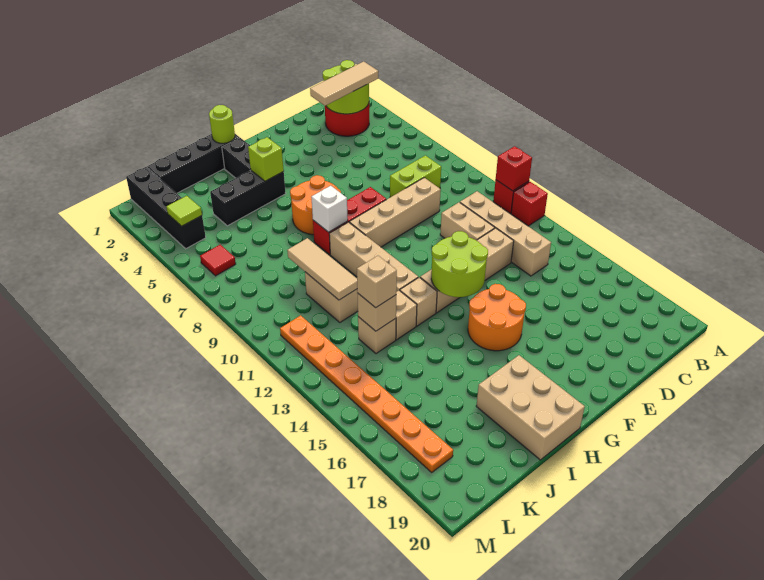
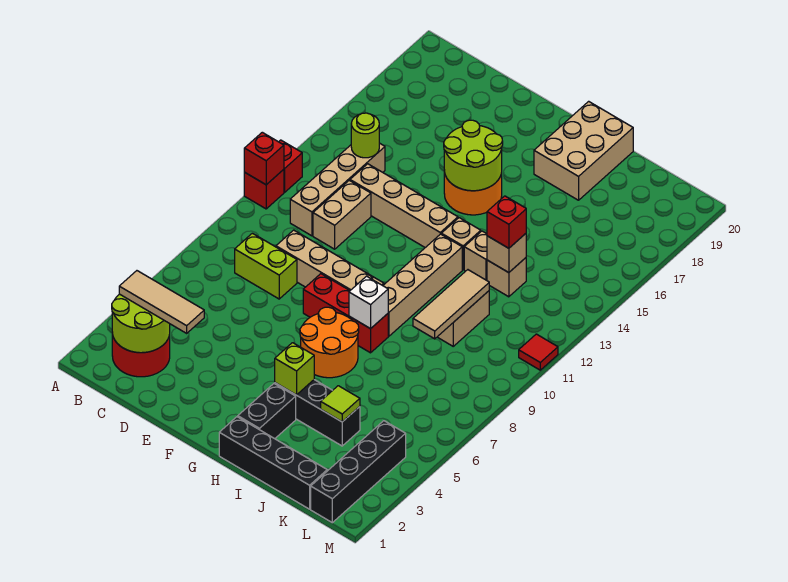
lime 2x2 round brick [431,231,488,297] -> lime 2x2 round brick moved to [444,120,503,191]
lime 1x1 round brick [209,105,235,143] -> lime 1x1 round brick moved to [351,113,379,158]
tan 1x1 brick [357,256,397,308] -> red 1x1 brick [487,196,526,248]
lime 1x1 tile [166,196,202,226] -> lime 1x1 tile moved to [321,386,360,422]
red 1x1 tile [200,245,236,276] -> red 1x1 tile moved to [519,334,558,370]
orange 1x8 plate [280,315,453,472] -> none

